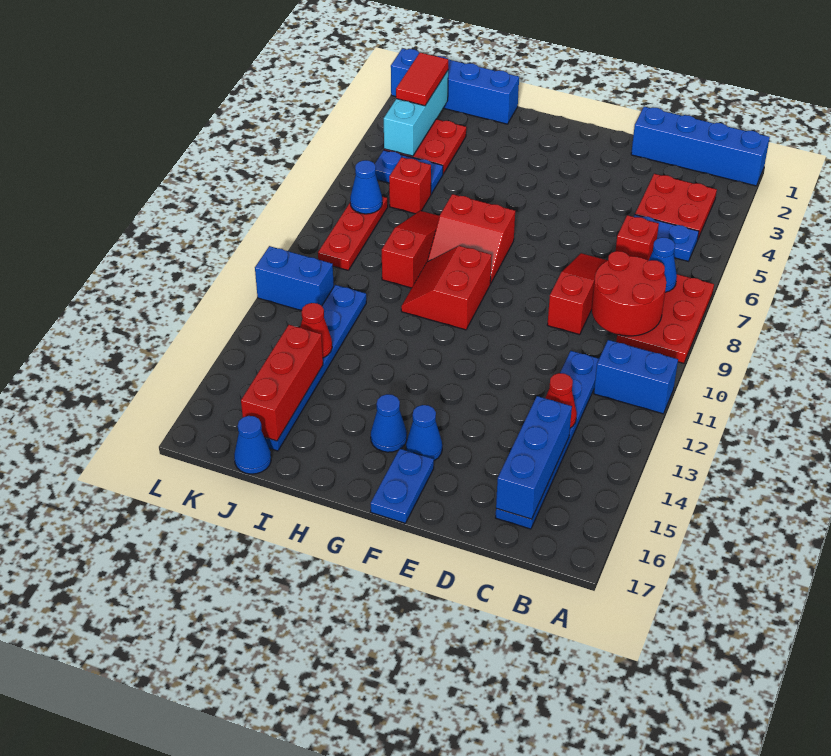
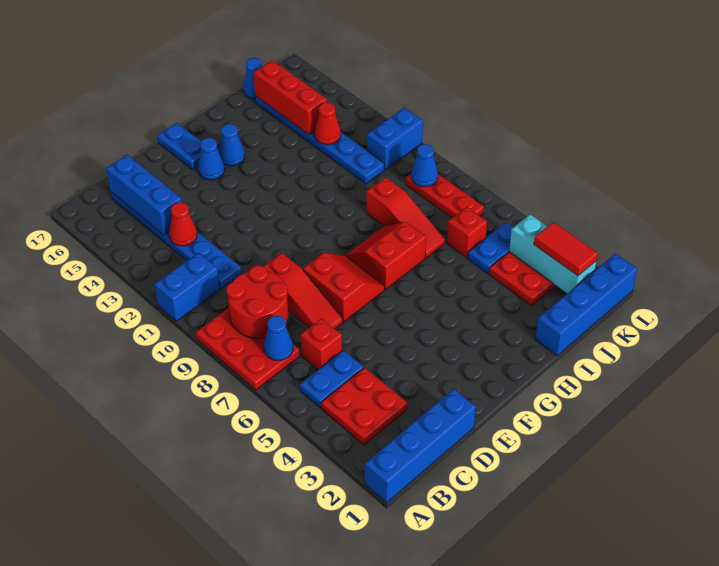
red 2x2 slope [401,246,492,330] -> red 2x2 slope moved to [303,253,385,322]
blue 1x1 cone [350,160,382,214] -> blue 1x1 cone moved to [411,144,438,187]

